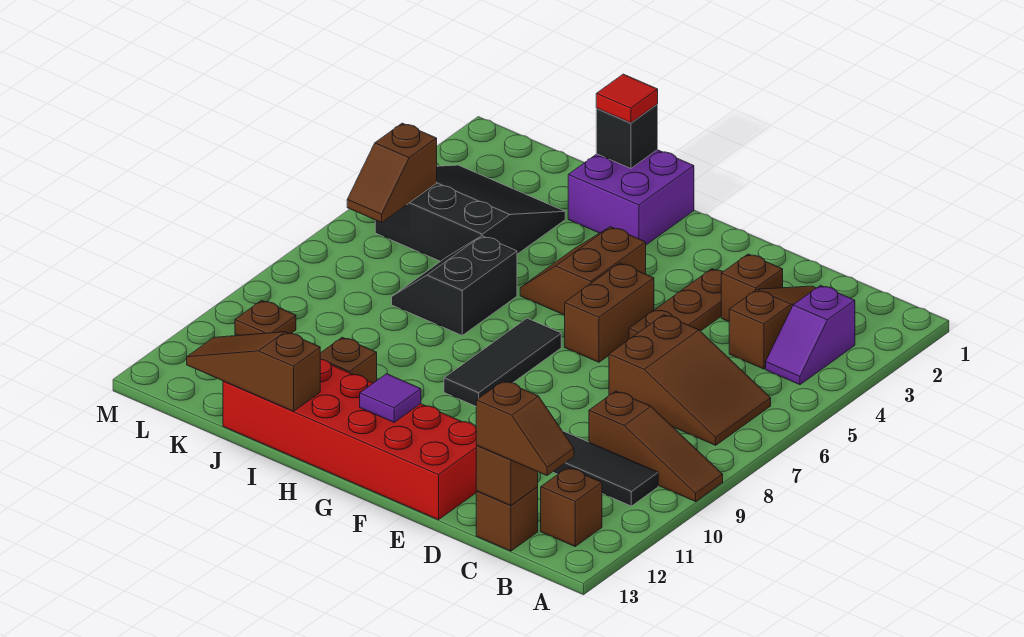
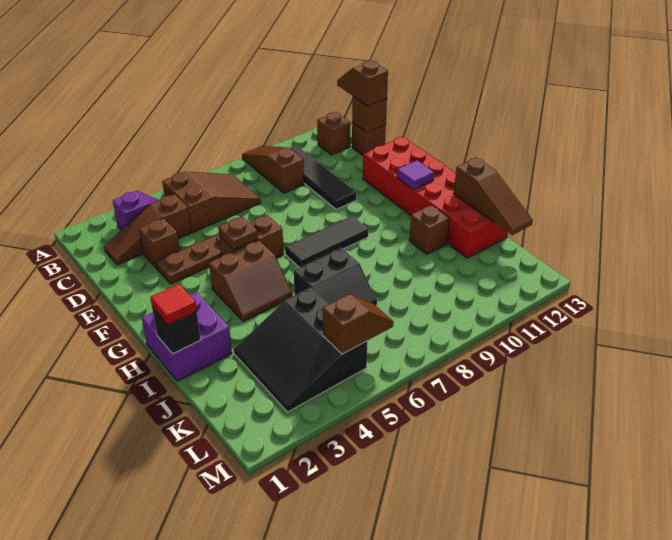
brown 2x3 slope [609,315,771,445] -> brown 2x3 slope turned to [162,171,261,233]
brown 1x1 plate [235,300,296,336] -> brown 1x1 plate moved to [218,216,258,250]

